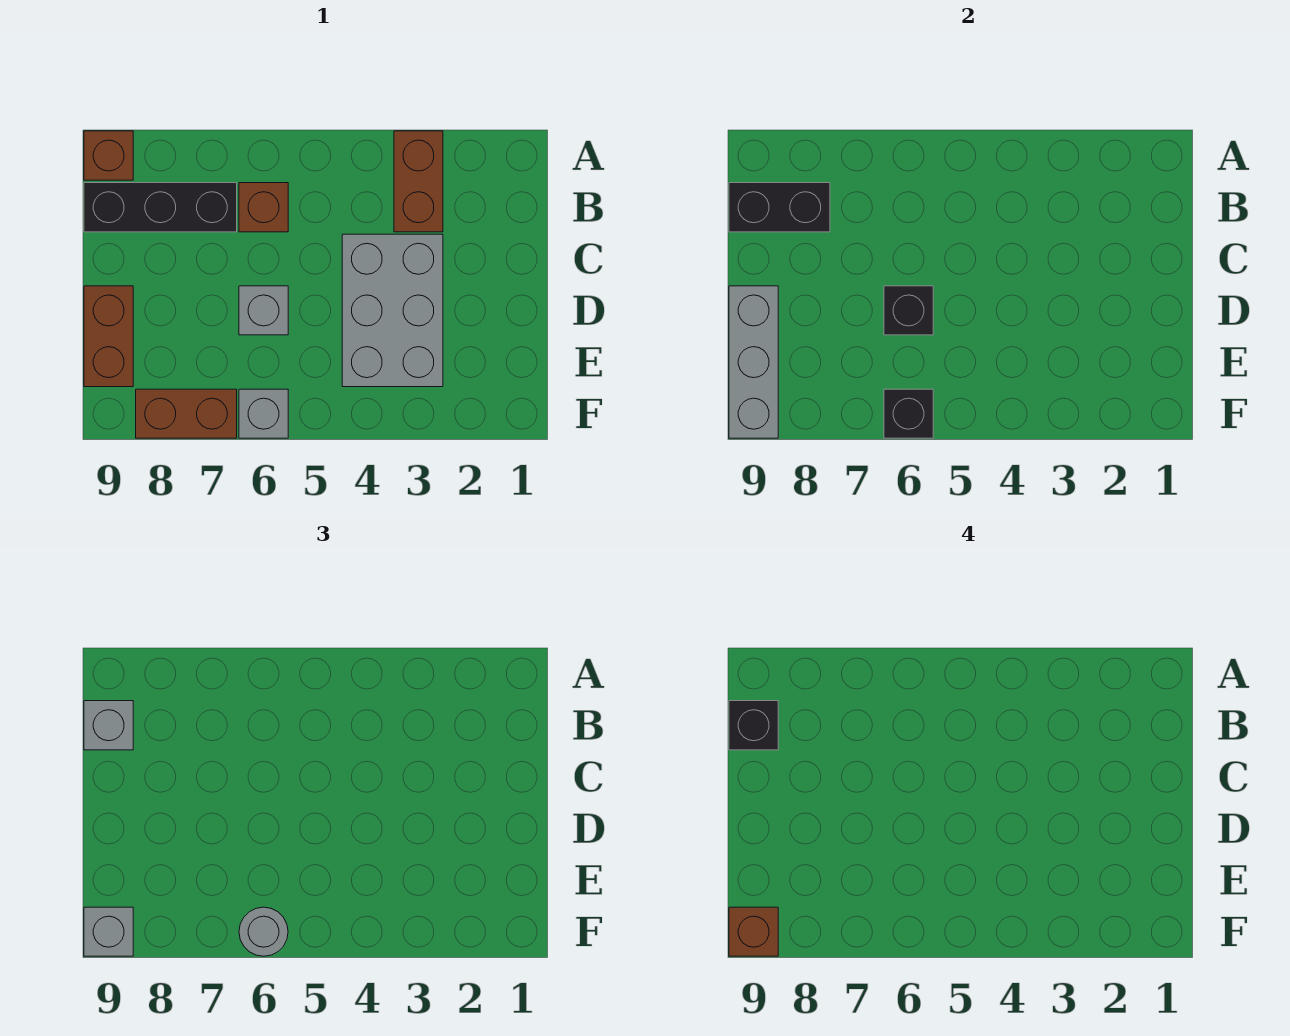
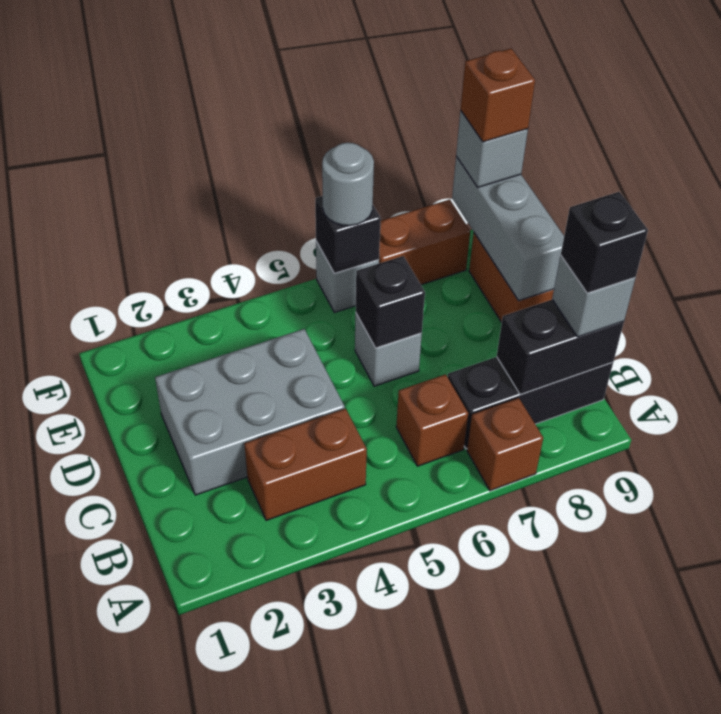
brown 1x2 brick [394,131,443,232] -> brown 1x2 brick turned to [244,409,367,520]
brown 1x1 brick [84,131,133,180] -> brown 1x1 brick moved to [467,398,543,491]
grey 2x3 brick [342,234,443,387] -> grey 2x3 brick turned to [155,329,345,495]

